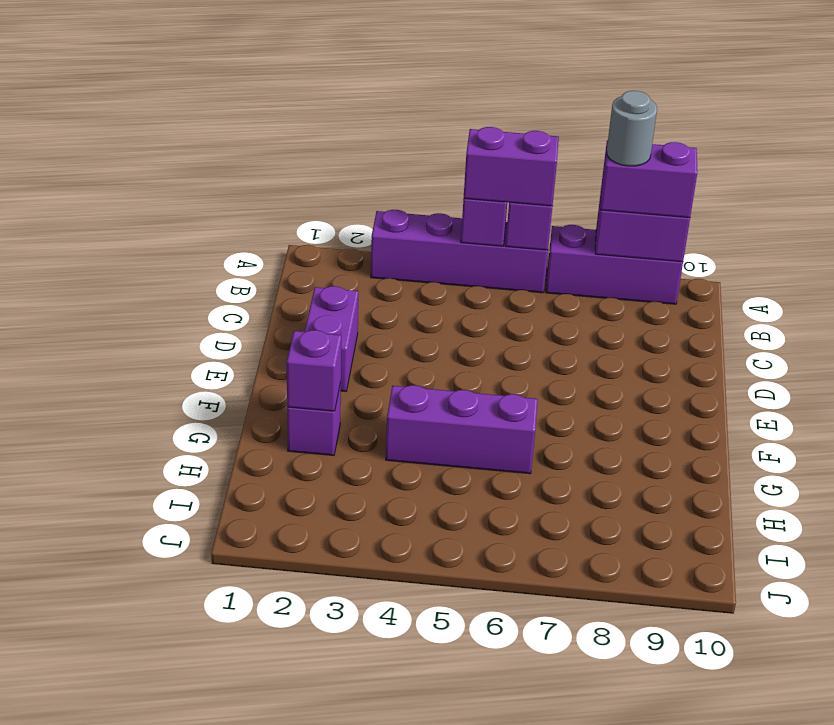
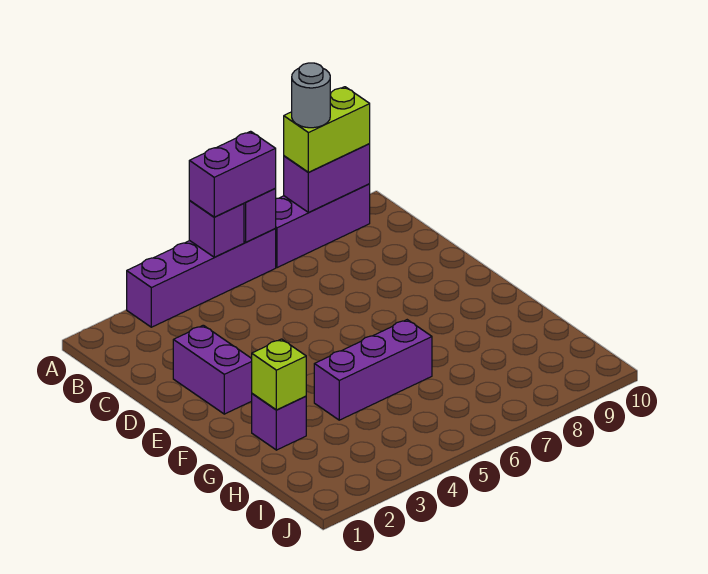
purple 1x2 brick [601,140,698,218] -> lime 1x2 brick [284,87,370,172]
purple 1x1 brick [287,330,341,411] -> lime 1x1 brick [252,339,306,410]

